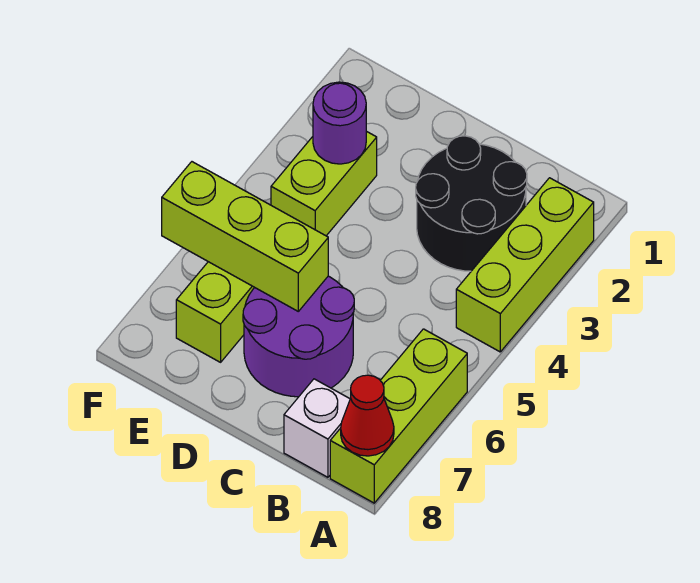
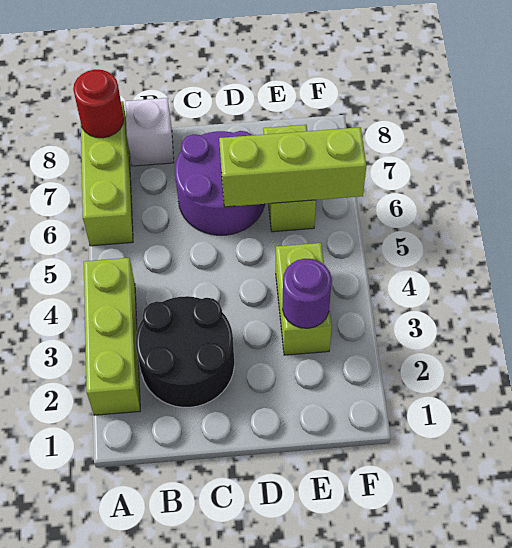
red 1x1 cone [341,375,394,456] -> red 1x1 round brick [73,70,124,138]

